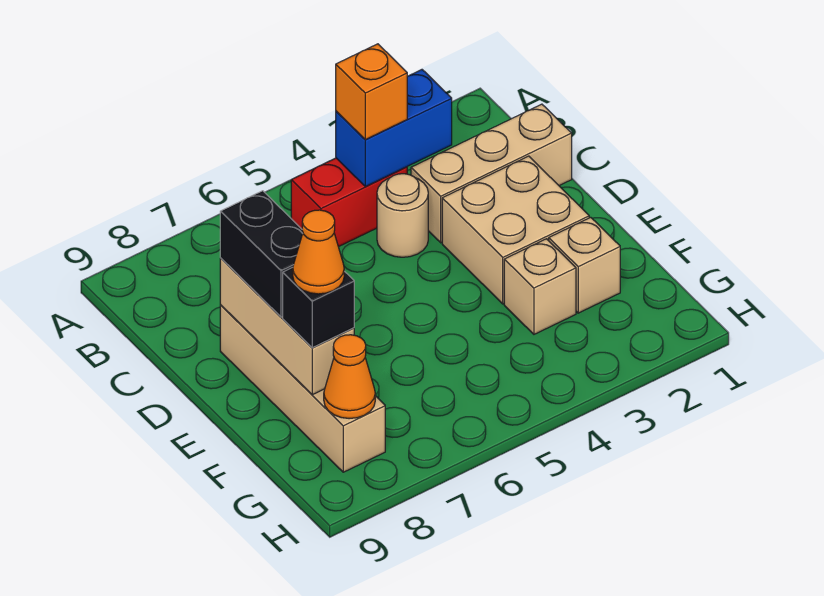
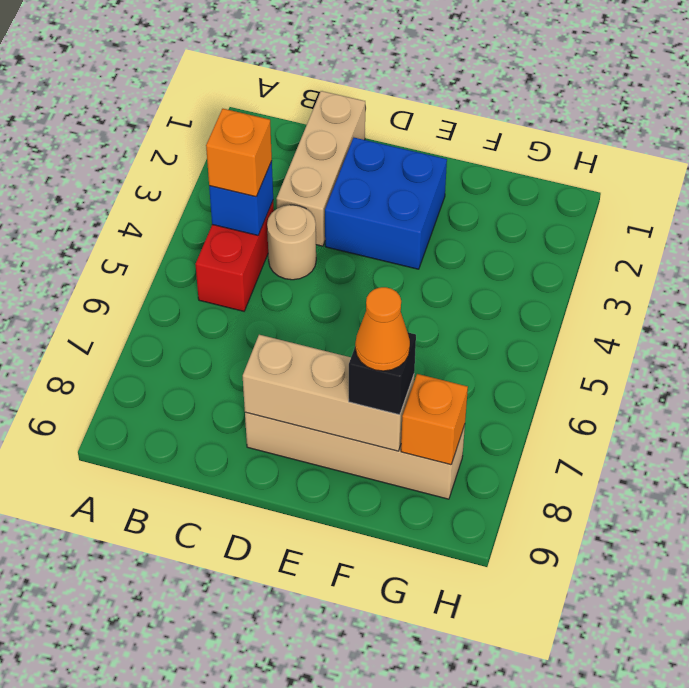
blue 1x2 brick [336,70,452,187] -> blue 1x1 brick [209,161,273,235]
tan 2x2 brick [442,156,589,304] -> blue 2x2 brick [325,138,447,269]
black 1x2 brick [220,191,303,317] -> none
tan 1x1 brick [549,217,620,313] -> none
tan 1x1 brick [504,239,576,334] -> none
orange 1x1 cone [324,335,375,419] -> orange 1x1 brick [401,374,468,465]

